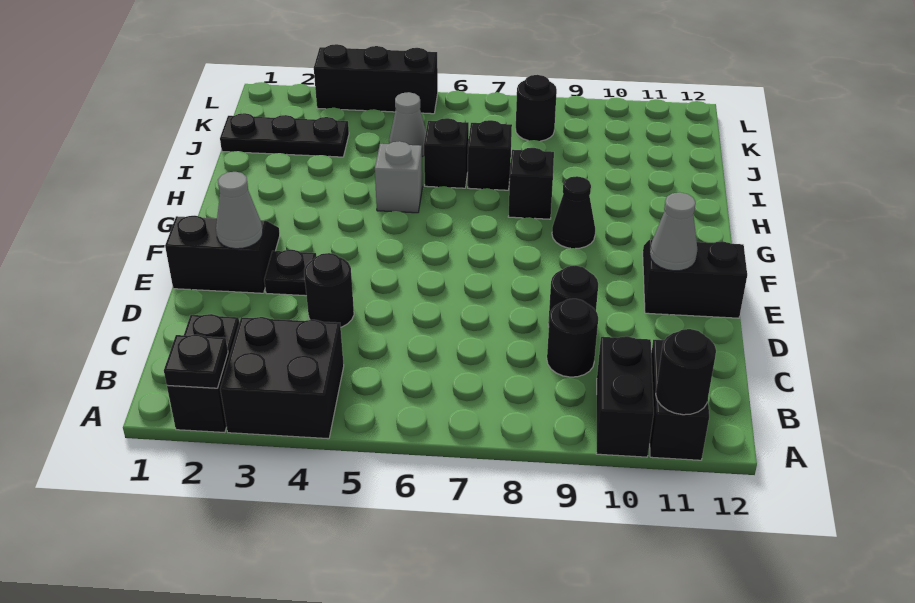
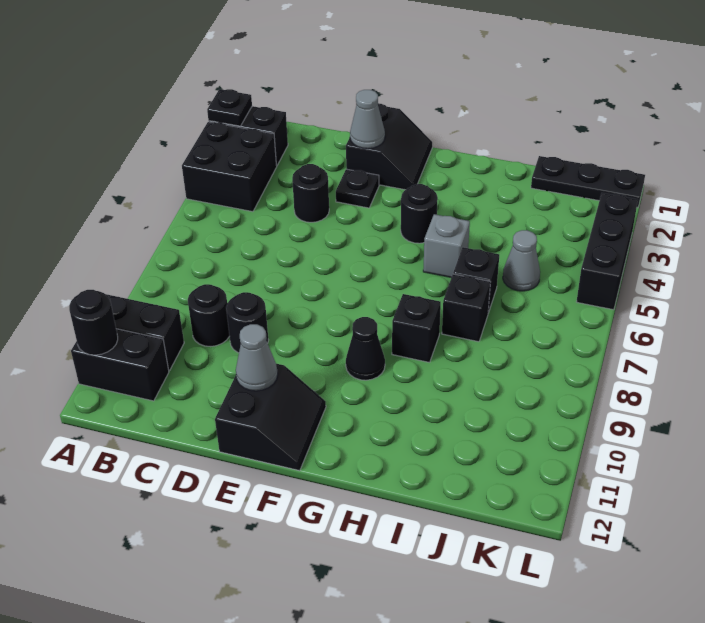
black 1x3 plate [220,113,349,157] -> black 1x3 plate turned to [531,156,645,208]
black 1x1 round brick [516,75,557,141] -> black 1x1 round brick moved to [401,184,438,243]

